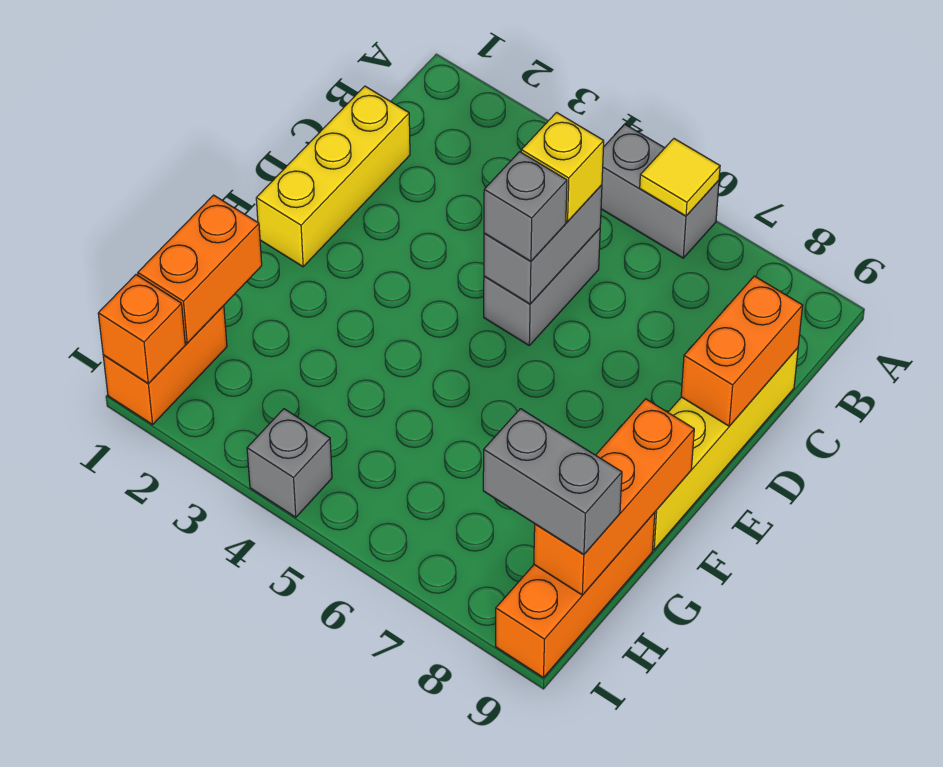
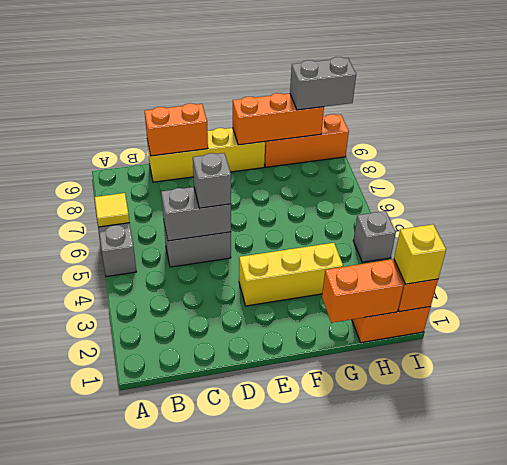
yellow 1x3 brick [256,86,410,267] -> yellow 1x3 brick moved to [239,243,343,306]
yellow 1x1 brick [521,113,604,222] -> yellow 1x1 brick moved to [394,224,446,284]
grey 1x2 brick [483,409,622,554] -> grey 1x2 brick turned to [290,57,356,110]

